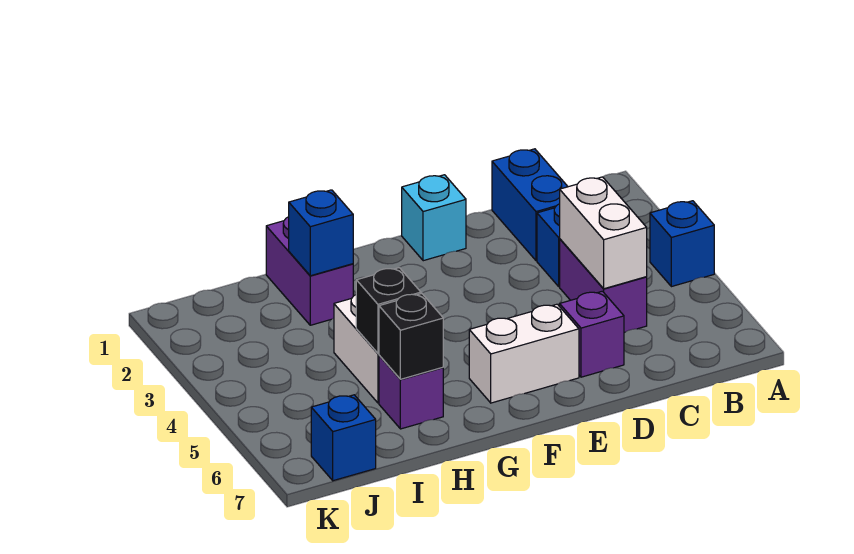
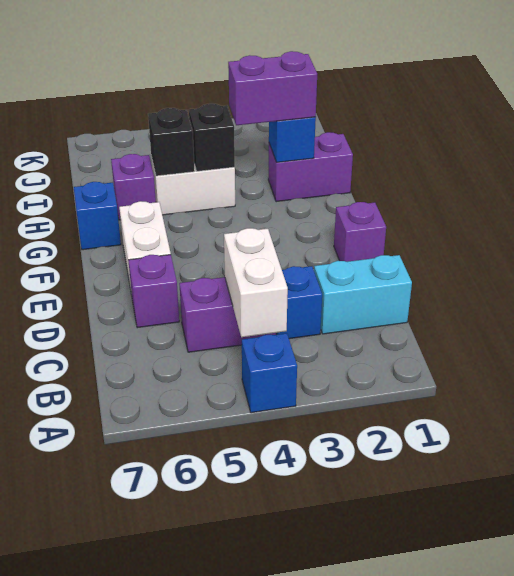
blue 1x2 brick [492,149,568,261] -> cyan 1x2 brick [314,255,412,334]
white 1x2 brick [560,177,647,289] -> white 1x2 brick turned to [224,228,288,337]
cyan 1x1 brick [402,175,466,261] -> purple 1x1 brick [334,202,386,262]
none -> purple 1x2 brick [228,51,317,125]
black 1x1 brick [379,294,443,379] -> black 1x1 brick moved to [189,104,235,171]
blue 1x1 brick [311,395,376,481] -> blue 1x1 brick moved to [74,182,121,250]

